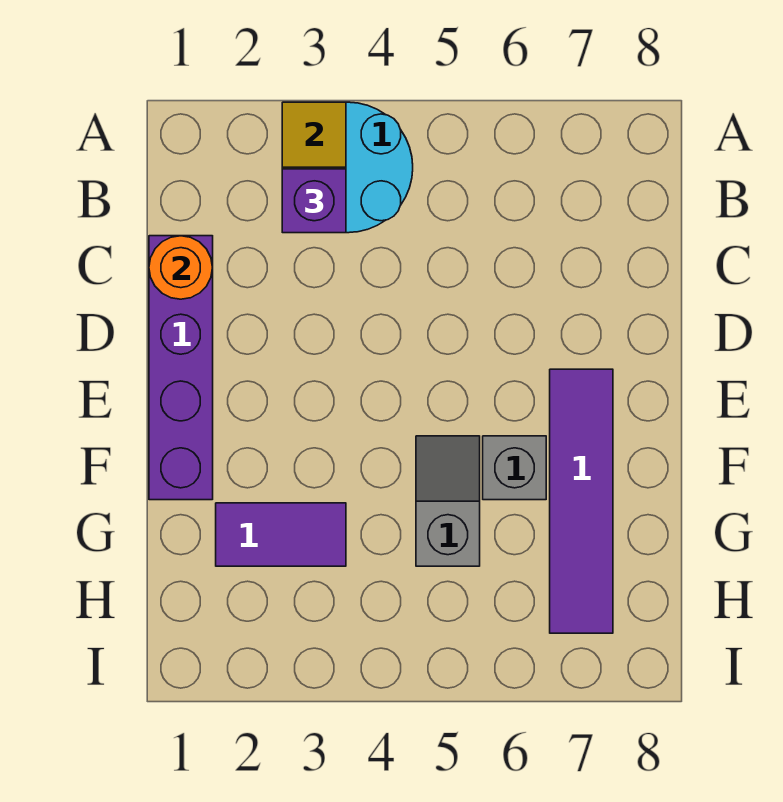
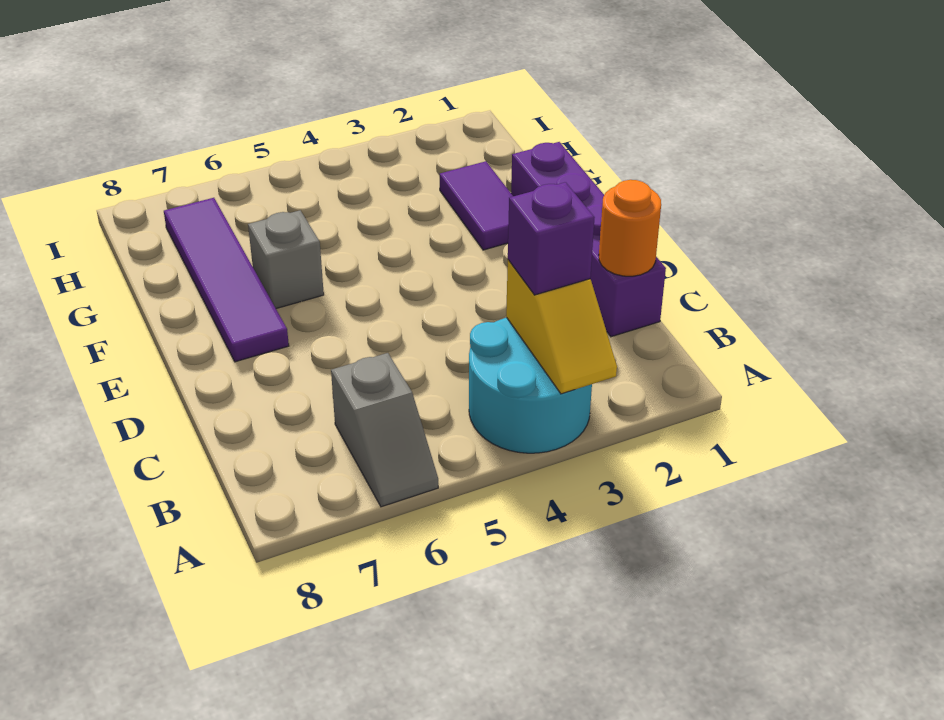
grey 1x2 slope [416,436,480,566] -> grey 1x2 slope moved to [331,353,438,507]
purple 1x2 tile [216,503,346,566] -> purple 1x2 tile turned to [440,161,513,250]

